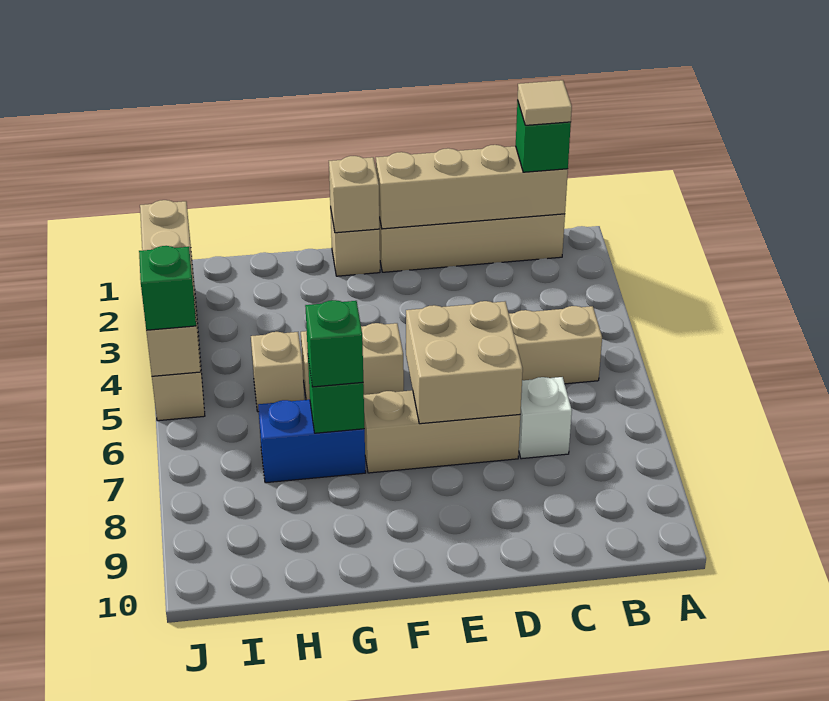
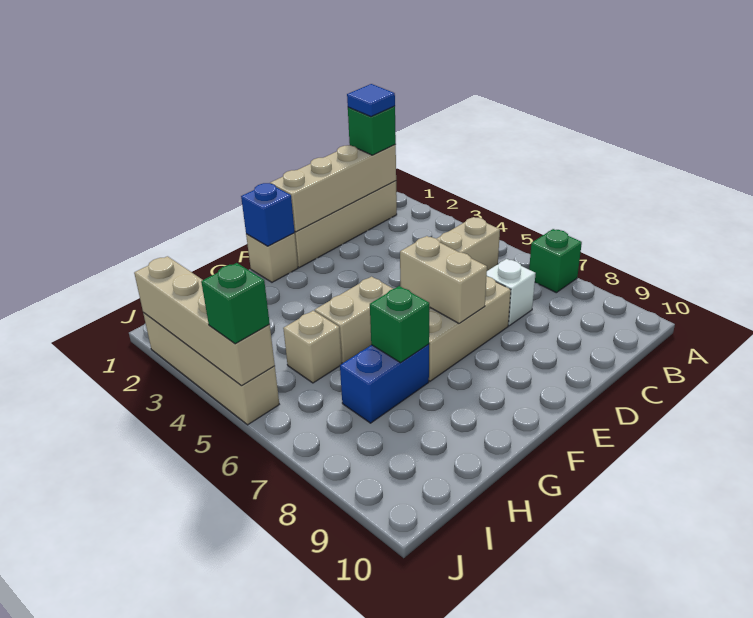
tan 1x1 tile [518,80,572,125] -> blue 1x1 tile [347,84,395,117]
tan 2x2 brick [406,301,523,424] -> tan 1x2 brick [400,236,487,324]
tan 1x1 brick [329,156,380,233] -> blue 1x1 brick [241,183,295,246]
green 1x1 brick [305,300,363,387] -> green 1x1 brick moved to [529,229,582,293]

